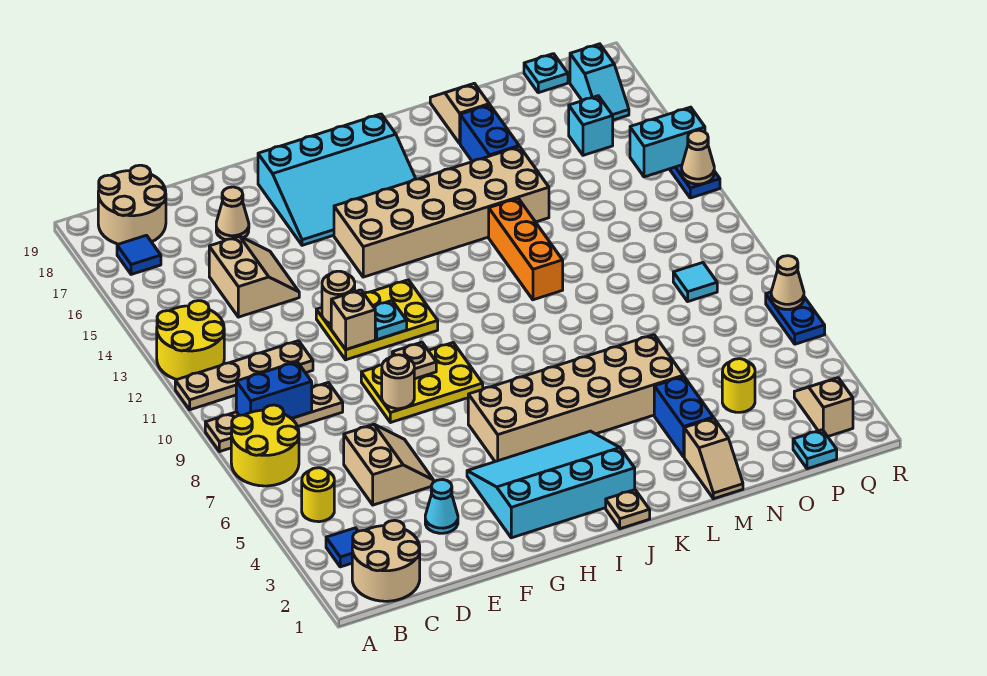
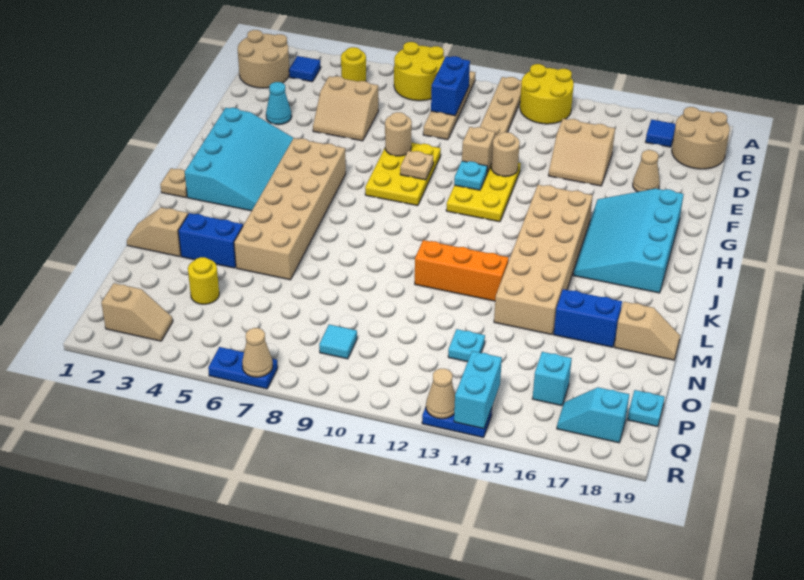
cyan 1x1 plate [793,430,837,469] -> cyan 1x1 plate moved to [448,329,485,362]

